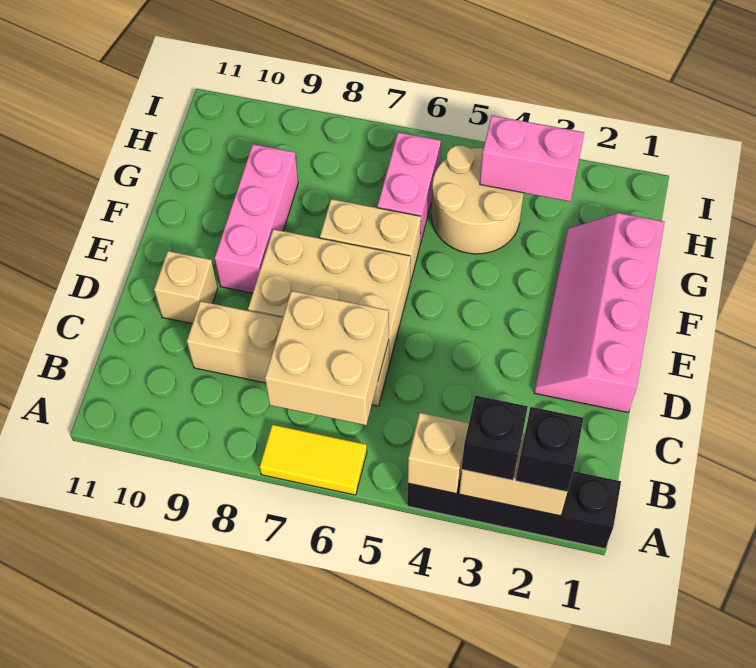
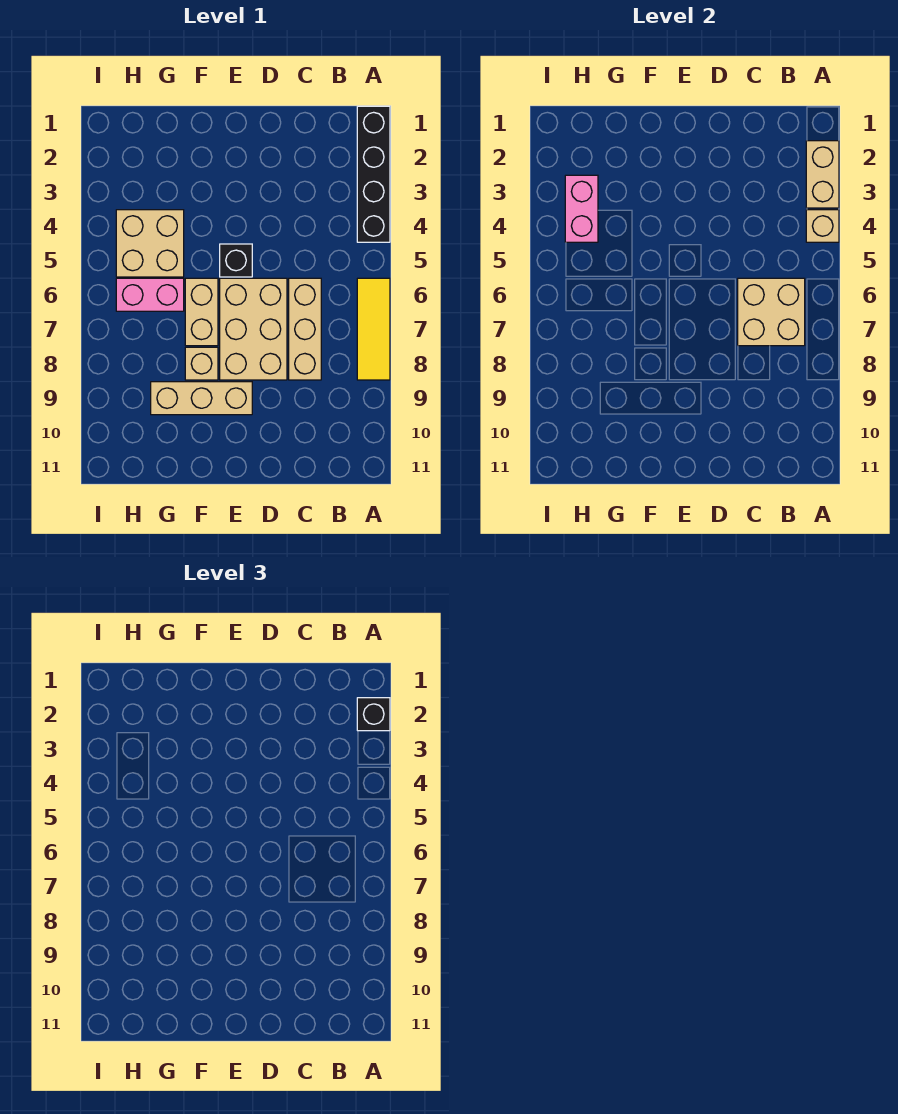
black 1x1 brick [462,395,528,480] -> black 1x1 brick moved to [220,244,252,277]
yellow 1x2 tile [260,425,367,495] -> yellow 1x3 tile [357,278,390,380]
tan 1x4 brick [187,301,389,406] -> tan 1x3 brick [289,278,321,380]
pink 2x4 slope [534,213,664,412] -> none
tan 1x1 brick [154,251,218,324] -> tan 1x1 brick moved to [185,347,218,380]
pink 1x3 brick [215,144,298,293] -> tan 1x3 brick [151,382,252,415]
tan 2x2 round brick [431,145,524,254] -> tan 2x2 brick [116,210,184,277]

